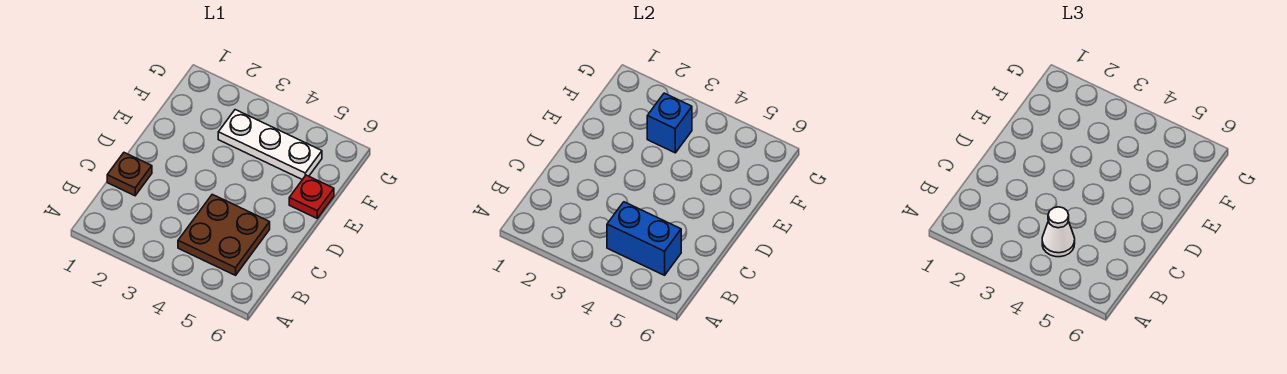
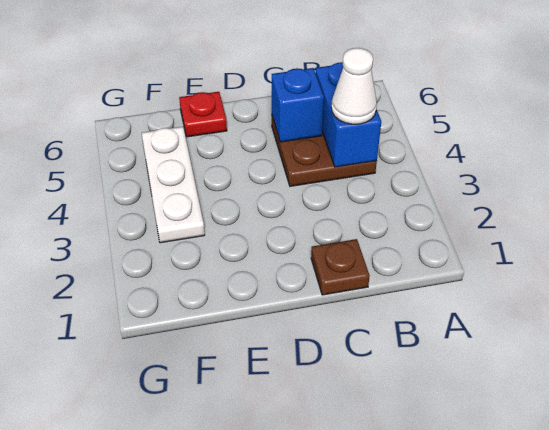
blue 1x1 brick [647,93,692,153] -> blue 1x1 brick moved to [272,68,324,142]

